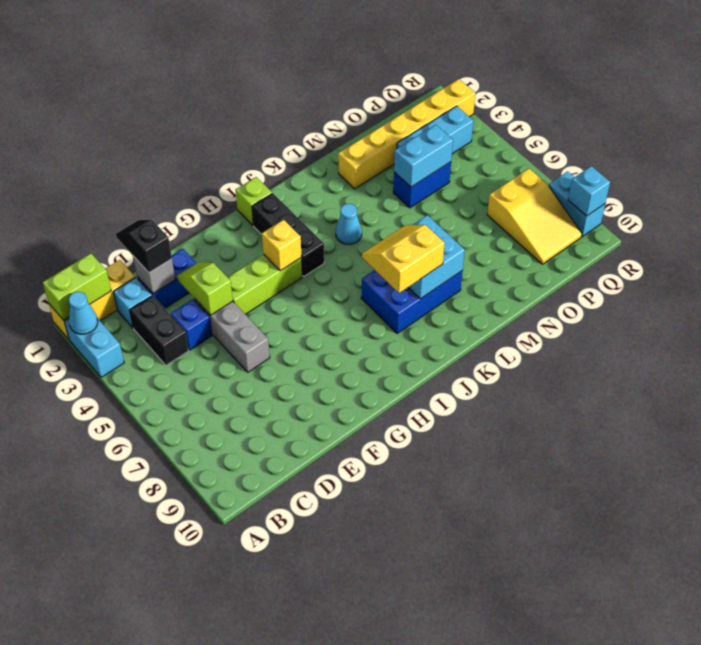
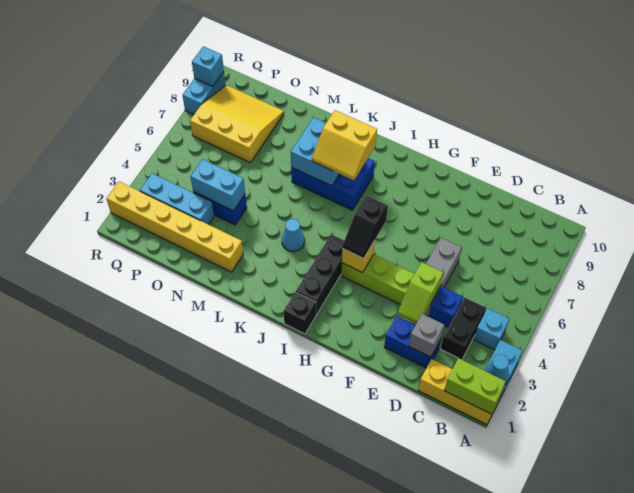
cyan 1x1 brick [113,278,152,328] -> cyan 1x1 brick moved to [474,309,509,350]
black 1x2 slope [116,220,172,273] -> black 1x2 slope moved to [342,196,388,258]
lime 1x1 brick [235,177,272,226] -> black 1x1 brick [284,292,316,334]
yellow 2x3 slope [487,169,582,264] -> yellow 3x3 slope [190,85,284,163]

